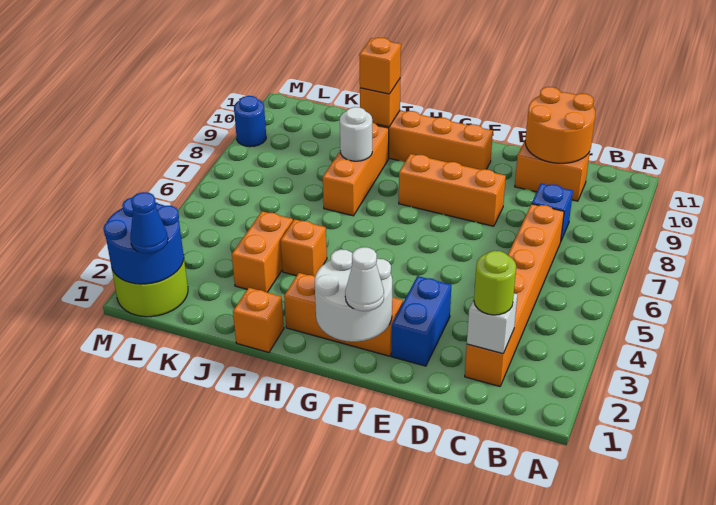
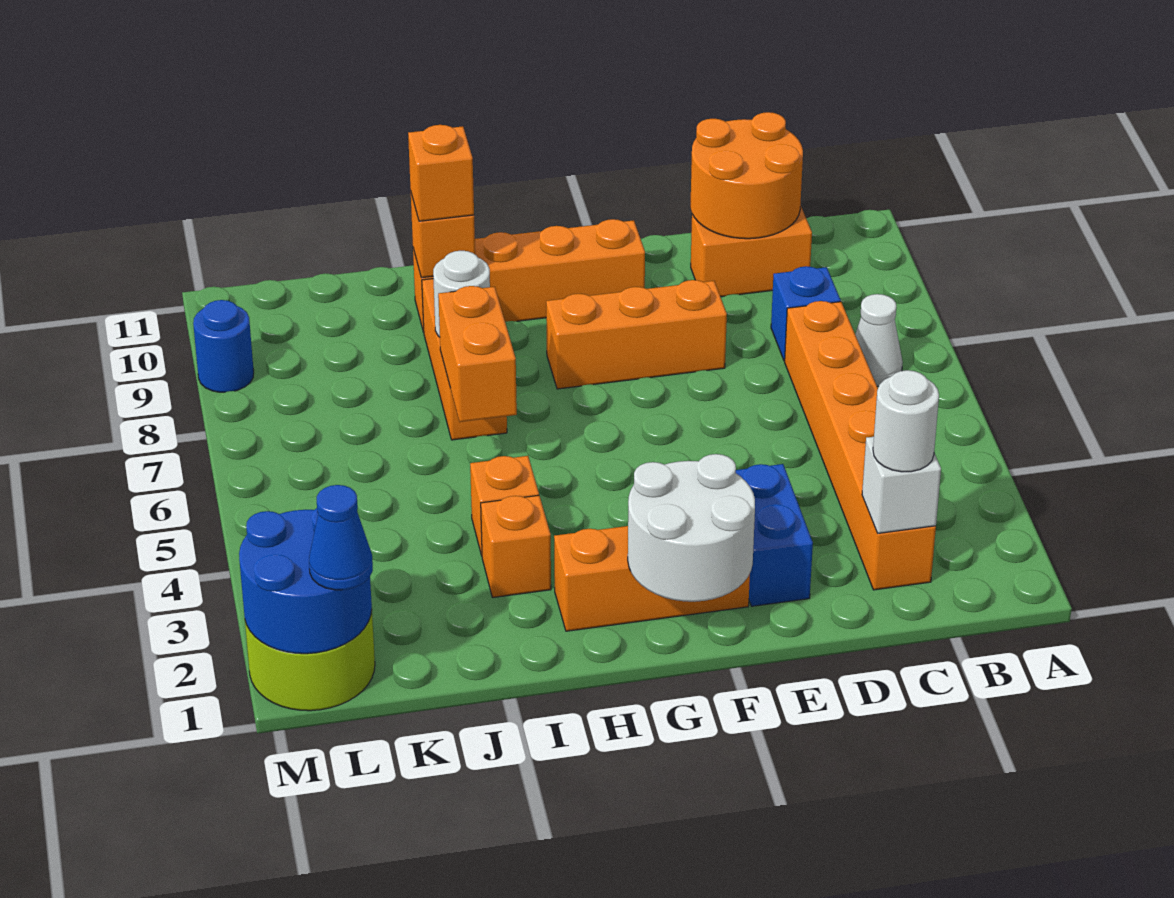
lime 1x1 round brick [474,251,516,315] -> white 1x1 round brick [873,370,939,472]
white 1x1 cone [345,247,384,311] -> white 1x1 cone moved to [855,294,903,386]
orange 1x1 brick [233,288,284,352] -> orange 1x1 brick moved to [481,495,551,597]
orange 1x2 brick [232,211,293,292] -> orange 1x2 brick moved to [438,286,517,422]

